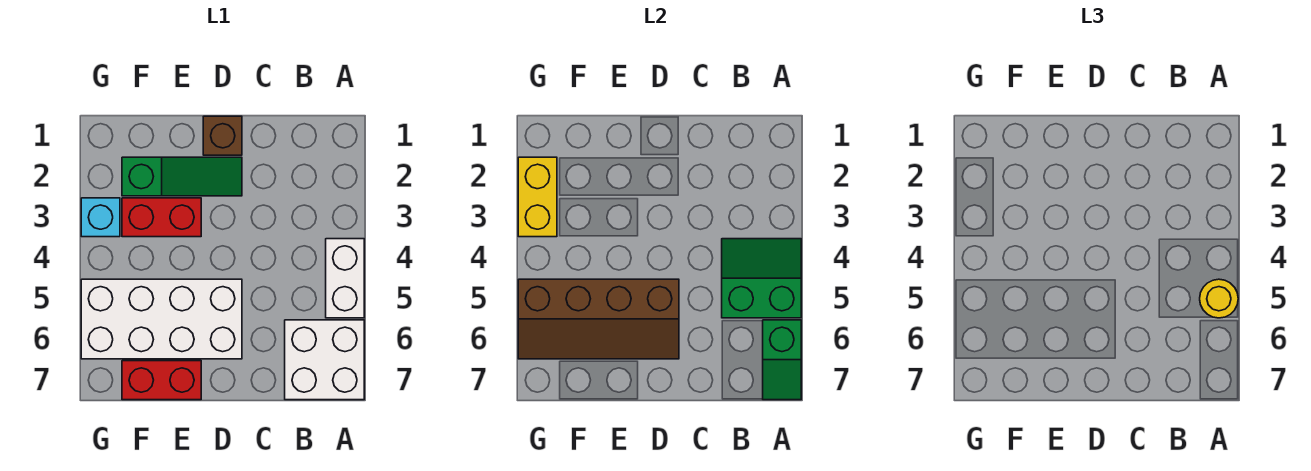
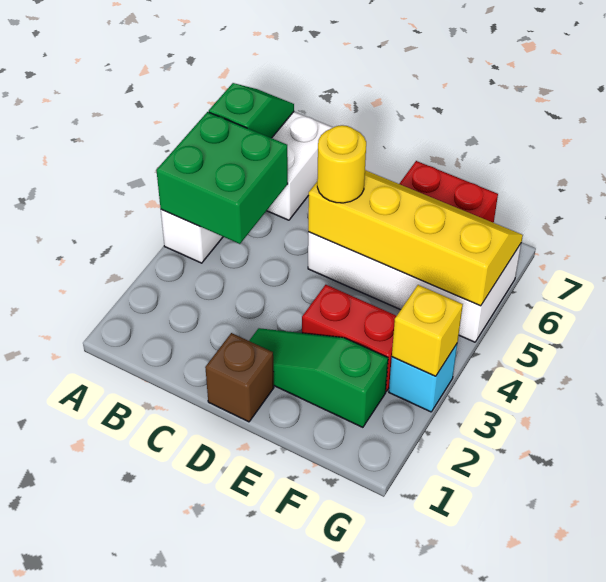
green 2x2 slope [722,239,801,318] -> green 2x2 brick [156,112,288,244]
yellow 1x1 round brick [1200,279,1238,318] -> yellow 1x1 round brick moved to [317,125,366,203]
brown 2x4 slope [518,279,679,359] -> yellow 2x4 slope [308,170,523,306]
yellow 1x2 brick [518,157,557,237] -> yellow 1x1 brick [392,285,463,376]

